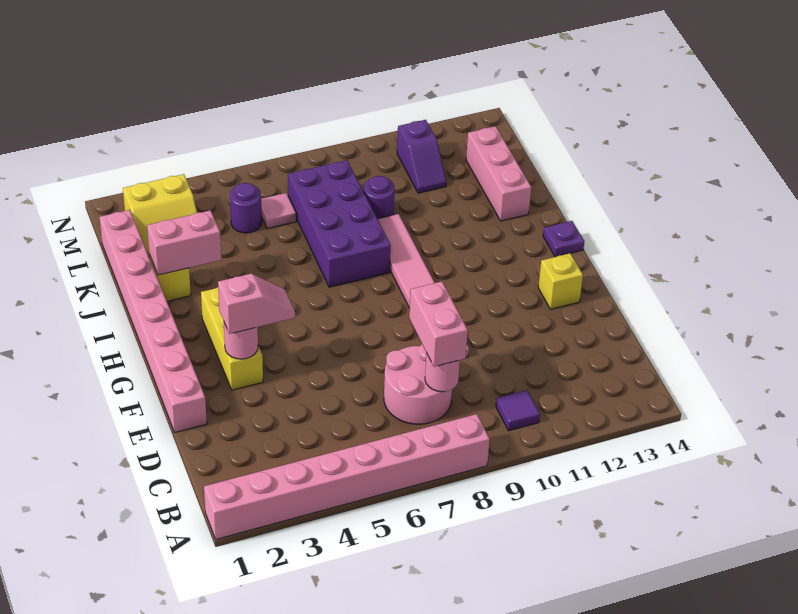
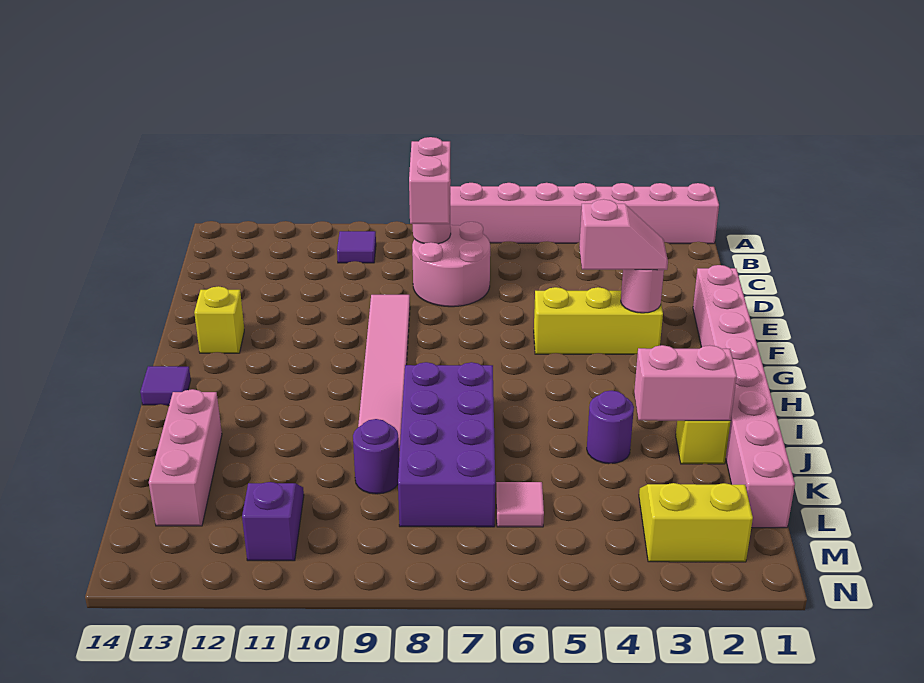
yellow 1x3 brick [201,287,263,390] -> yellow 1x3 brick turned to [534,287,663,354]
pink 1x2 slope [218,274,295,334] -> pink 1x2 slope turned to [579,199,668,270]
purple 1x1 plate [543,221,584,257] -> purple 1x1 tile [140,366,191,405]
purple 1x1 round brick [230,183,262,233] -> purple 1x1 round brick moved to [587,391,634,464]

